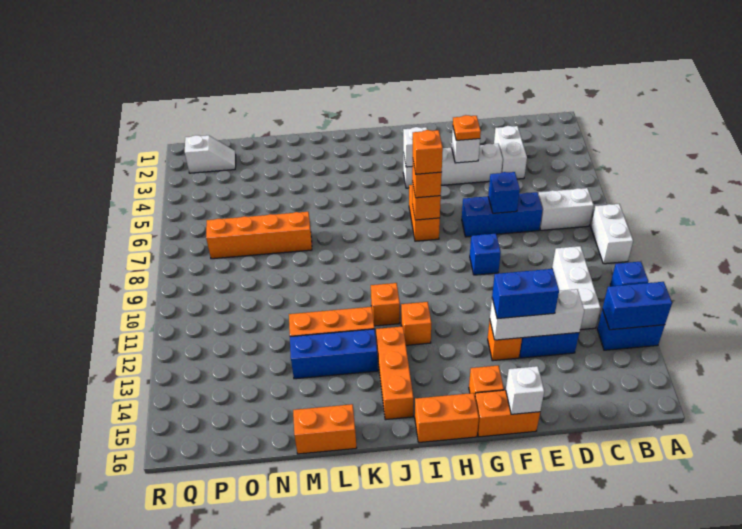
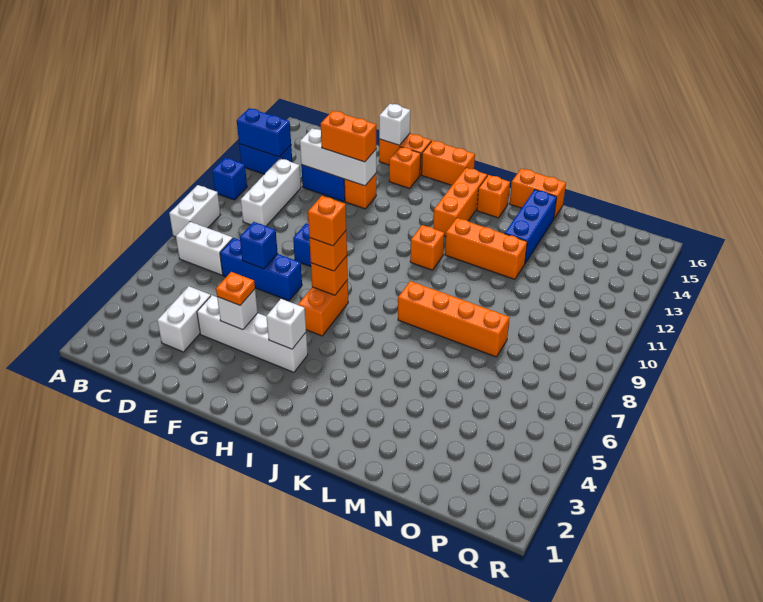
blue 1x2 brick [492,269,559,319] -> orange 1x2 brick [321,111,376,162]
orange 1x1 brick [401,302,431,345] -> orange 1x1 brick moved to [477,175,510,218]
blue 1x3 brick [290,329,378,379] -> blue 1x3 brick turned to [505,190,557,263]
orange 1x4 brick [206,212,312,259] -> orange 1x4 brick moved to [398,281,510,357]
white 1x2 slope [185,135,236,173] -> none

